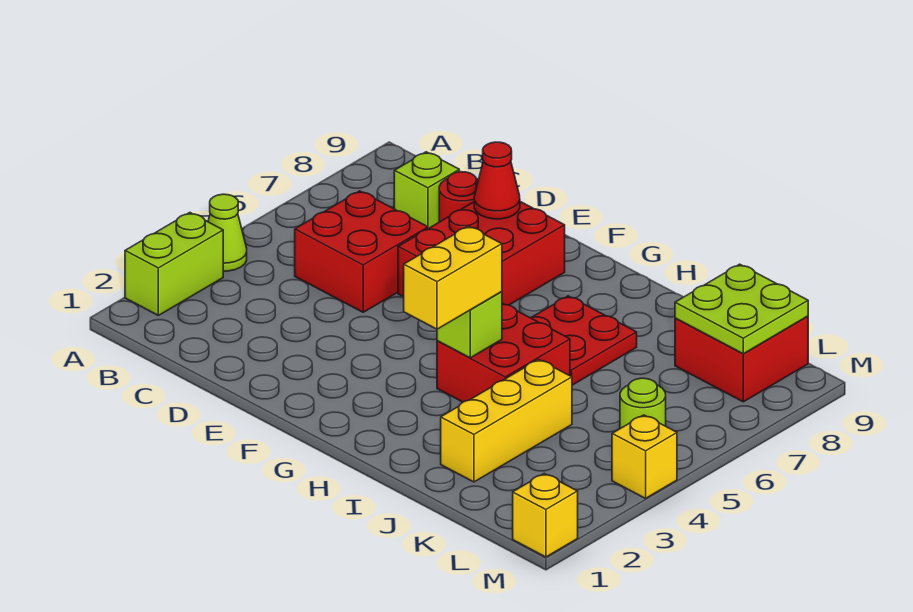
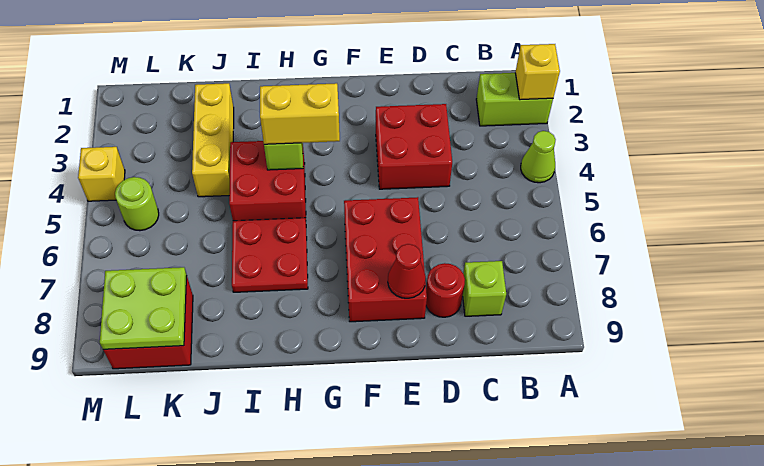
lime 1x2 brick [125,213,223,315] -> lime 1x2 brick turned to [476,73,553,126]
red 2x2 brick [295,191,428,312] -> red 2x2 brick moved to [376,104,452,189]
yellow 1x2 brick [404,226,502,329] -> yellow 1x2 brick turned to [260,83,340,144]
yellow 1x1 brick [513,474,578,557] -> yellow 1x1 brick moved to [515,44,560,100]

